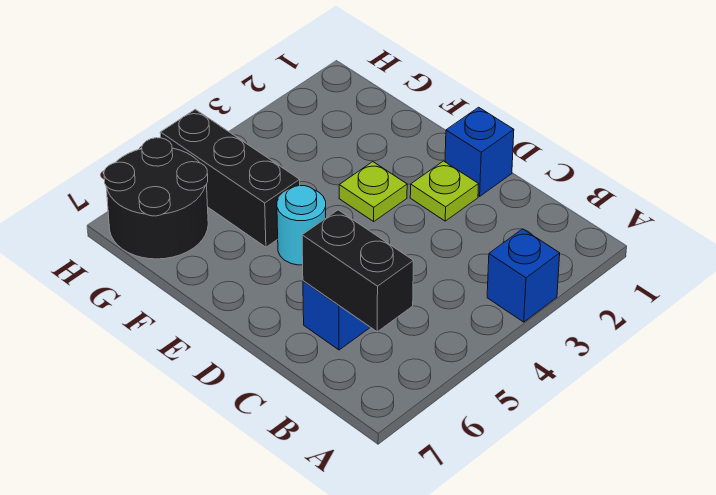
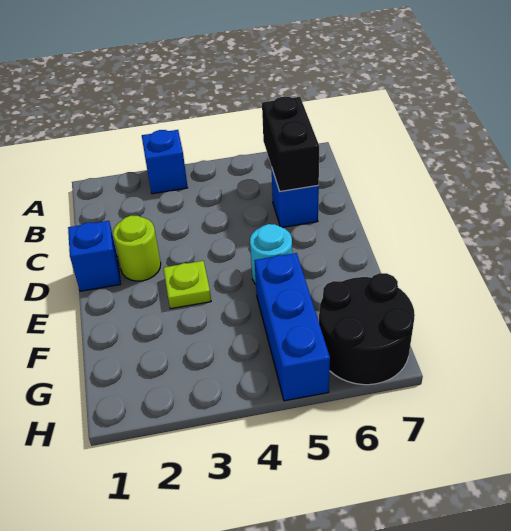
lime 1x1 plate [410,161,479,221] -> lime 1x1 round brick [113,215,161,281]
black 1x3 brick [160,109,300,247] -> blue 1x3 brick [255,253,330,401]

